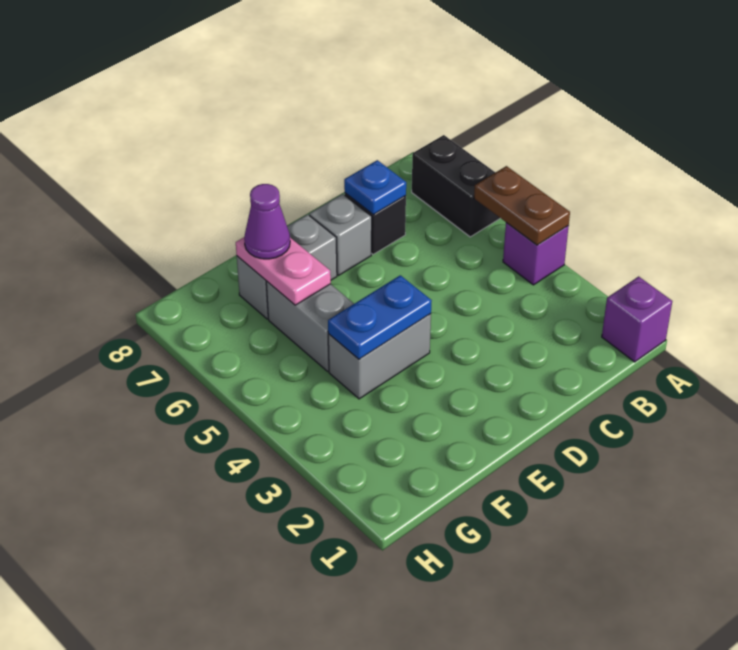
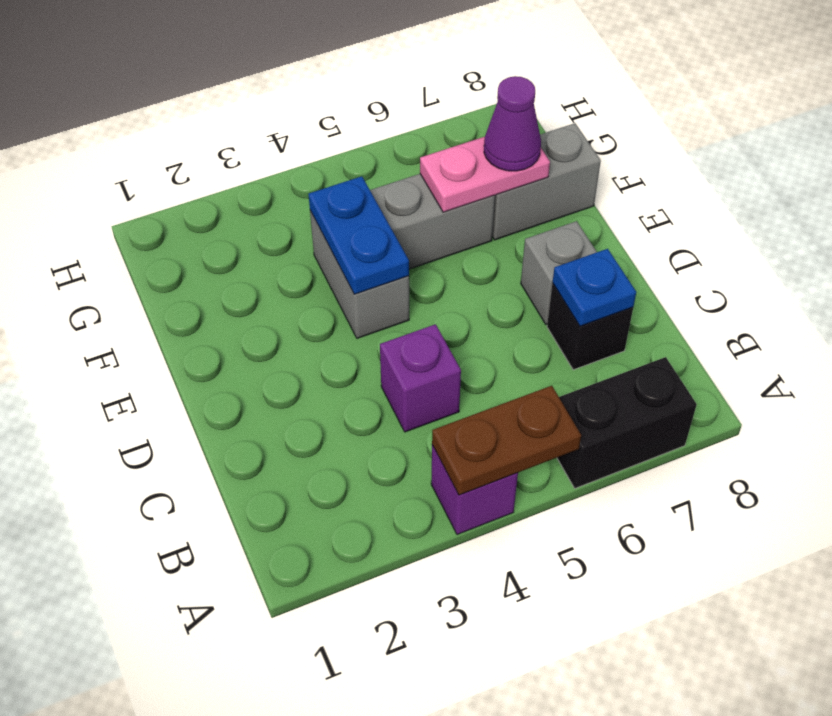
purple 1x1 brick [602,276,672,362] -> purple 1x1 brick moved to [380,324,461,432]
grey 1x2 brick [237,214,337,319] -> grey 1x2 brick turned to [492,123,601,240]

